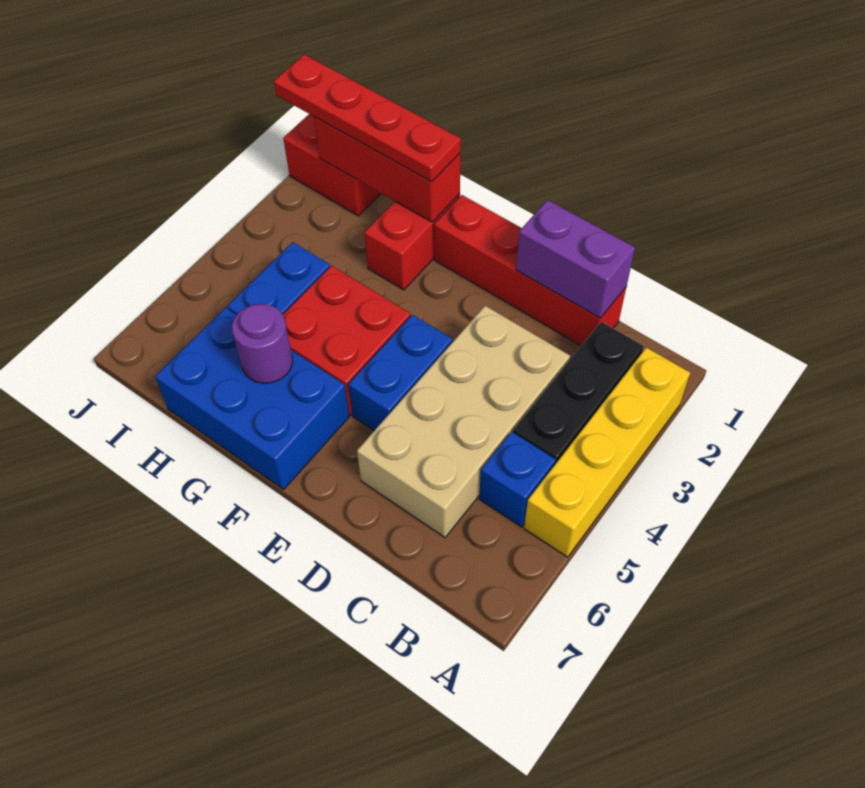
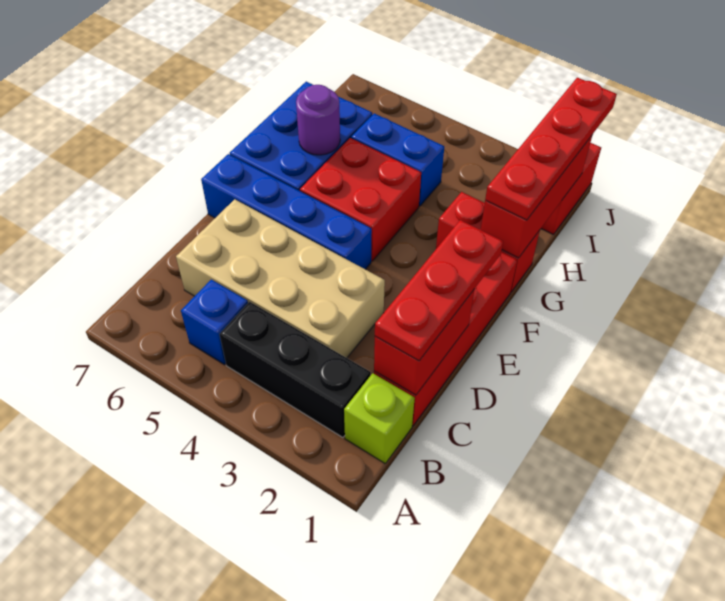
yellow 1x4 brick [524,347,690,557] -> none
none -> lime 1x1 brick [344,373,415,463]
purple 1x2 brick [516,200,635,318] -> red 1x2 brick [374,289,475,395]
none -> red 1x3 plate [375,220,503,361]
blue 1x2 brick [349,315,452,431] -> blue 1x4 brick [201,154,372,269]

